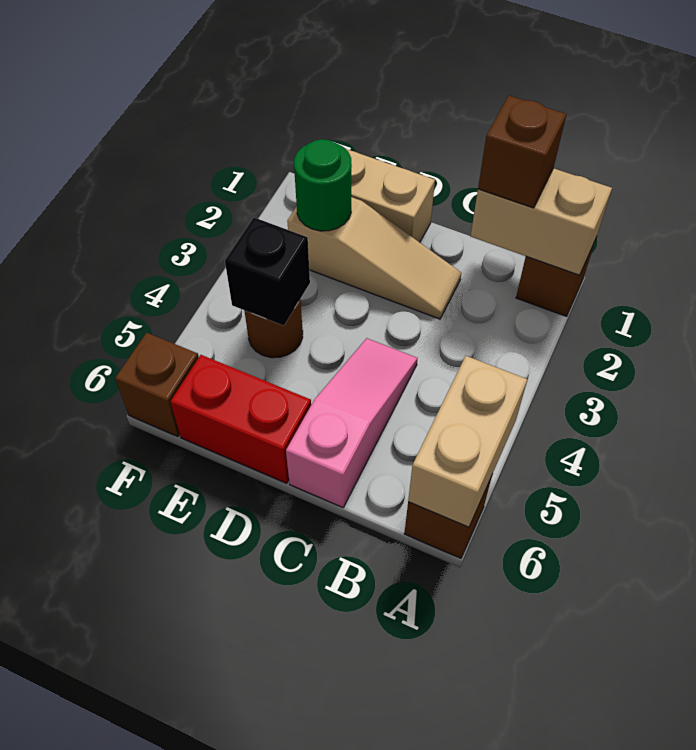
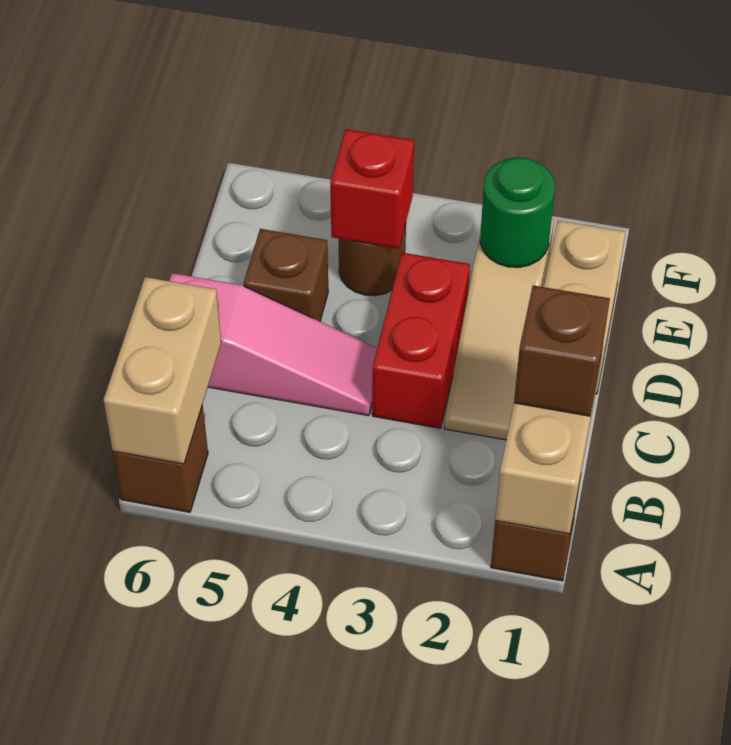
tan 1x2 brick [408,356,528,527] -> tan 1x2 brick turned to [104,277,221,464]
red 1x2 brick [170,355,311,483] -> red 1x2 brick moved to [372,253,470,428]
black 1x1 brick [225,218,310,326] -> red 1x1 brick [330,129,414,249]
brown 1x1 brick [115,333,199,436] -> brown 1x1 brick moved to [244,229,328,321]

